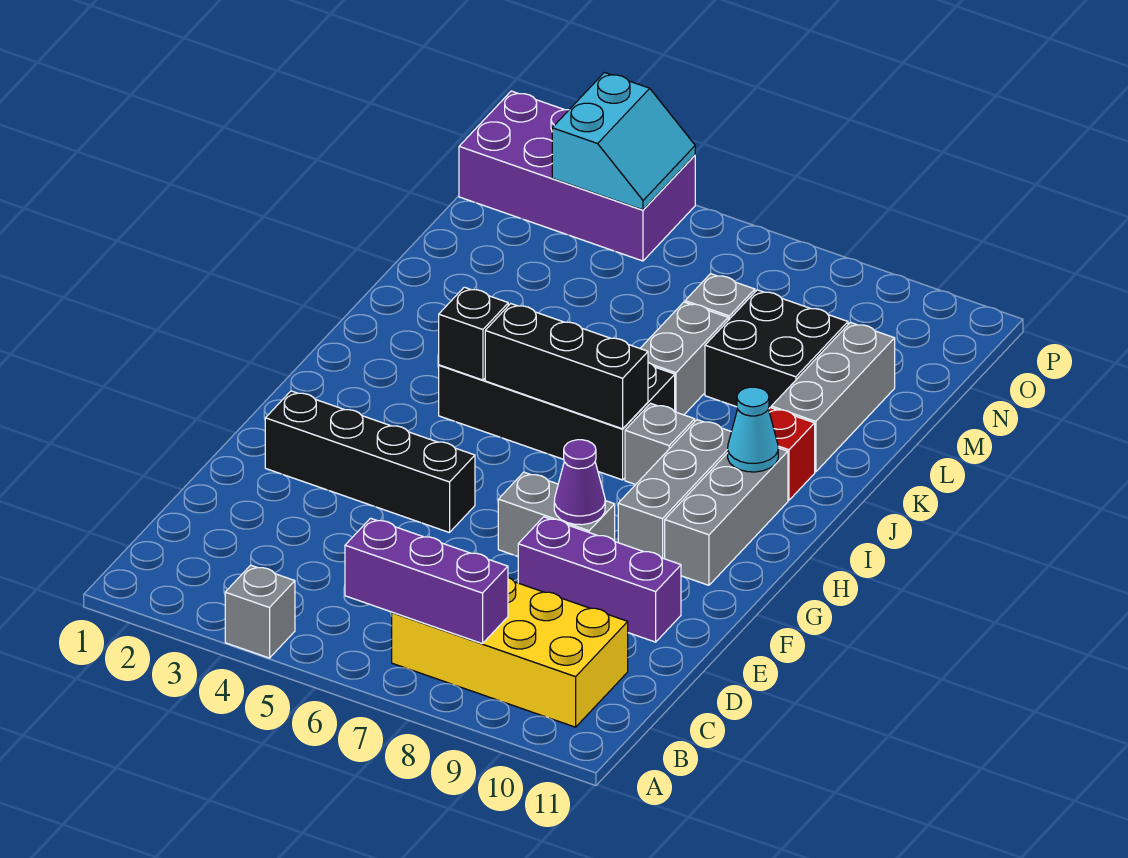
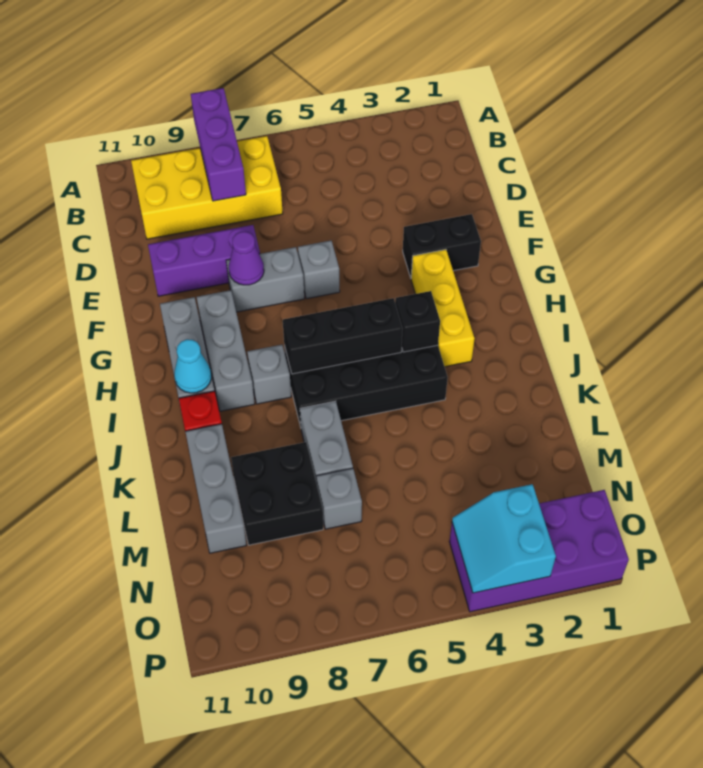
grey 1x1 brick [225,565,295,658] -> grey 1x1 brick moved to [298,241,340,299]
purple 1x3 brick [345,518,508,644] -> purple 1x3 brick turned to [191,88,246,201]
black 1x4 brick [265,391,475,533] -> black 1x2 brick [403,214,481,278]
none -> yellow 1x3 brick [411,249,475,367]

